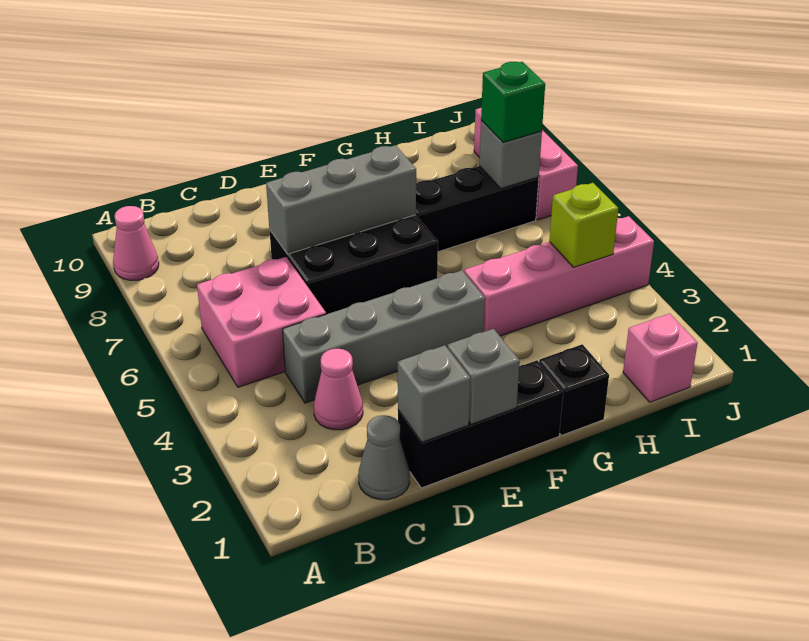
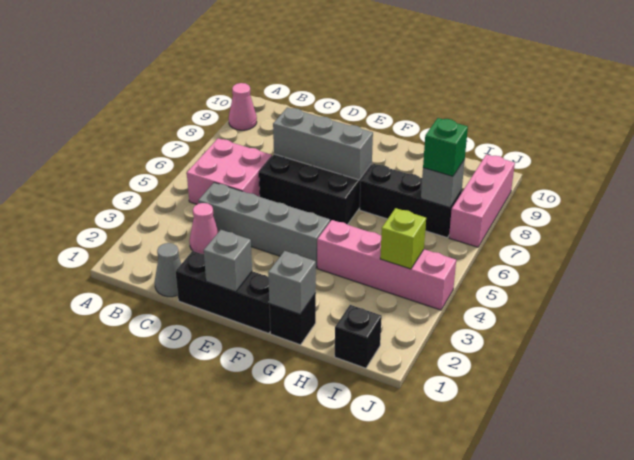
grey 1x1 brick [398,345,470,442] -> grey 1x1 brick moved to [268,251,316,314]
pink 1x1 brick [623,314,698,402] -> black 1x1 brick [335,305,382,368]

